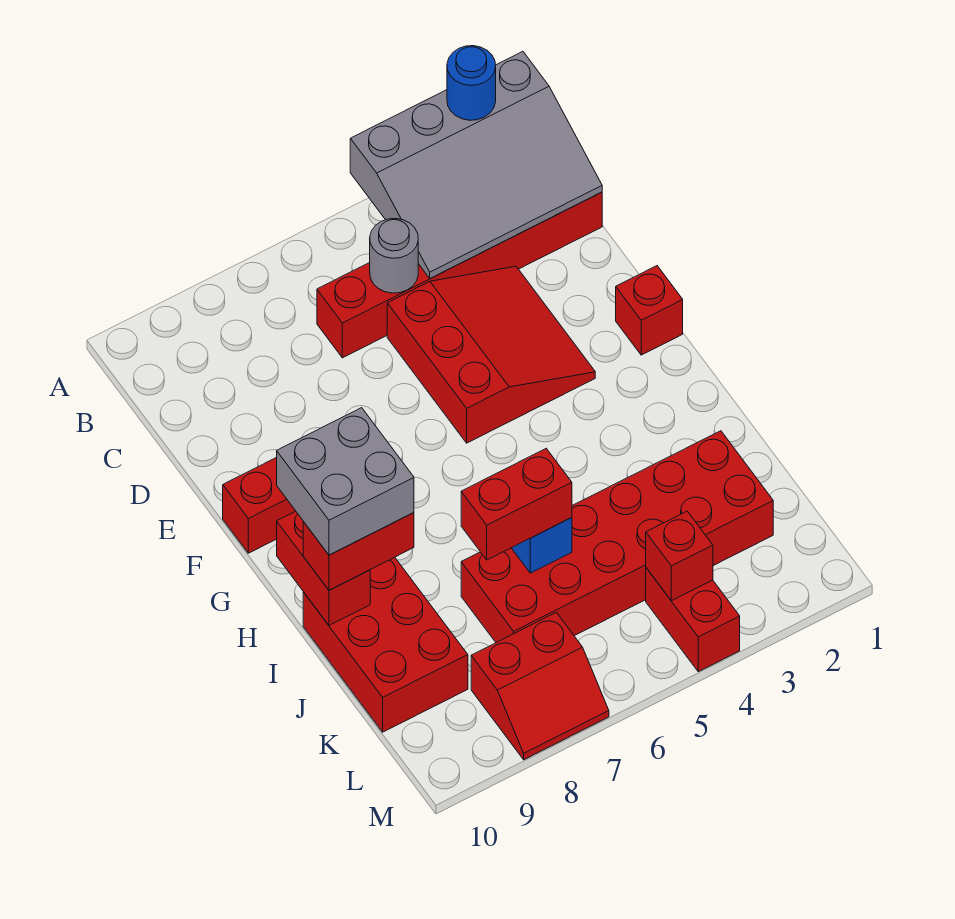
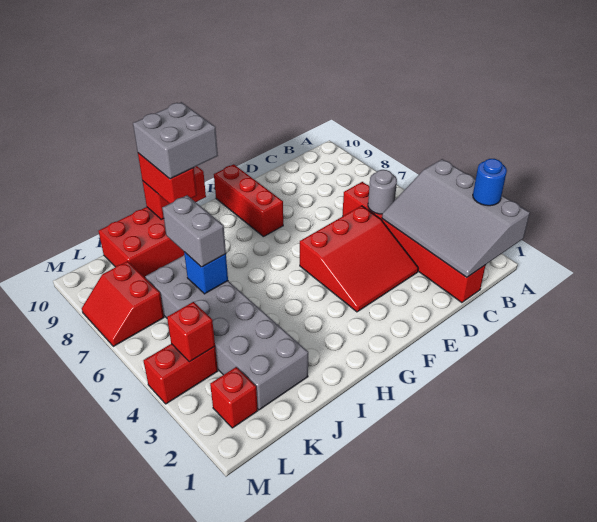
red 1x1 brick [616,266,683,355] -> red 1x1 brick moved to [210,367,258,428]
red 2x6 brick [461,431,773,642] -> grey 2x6 brick [145,255,308,410]
red 1x2 brick [461,449,572,560] -> grey 1x2 brick [162,195,226,267]

